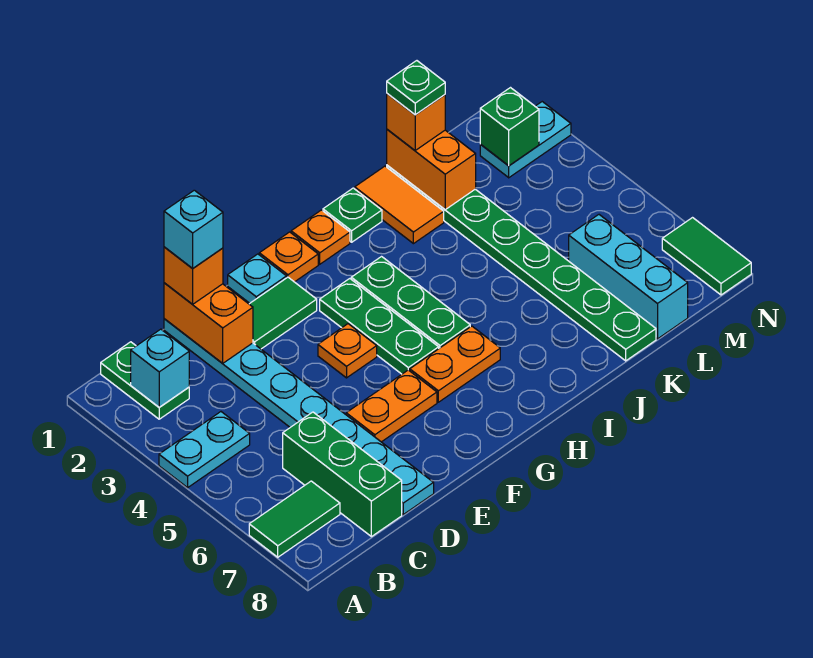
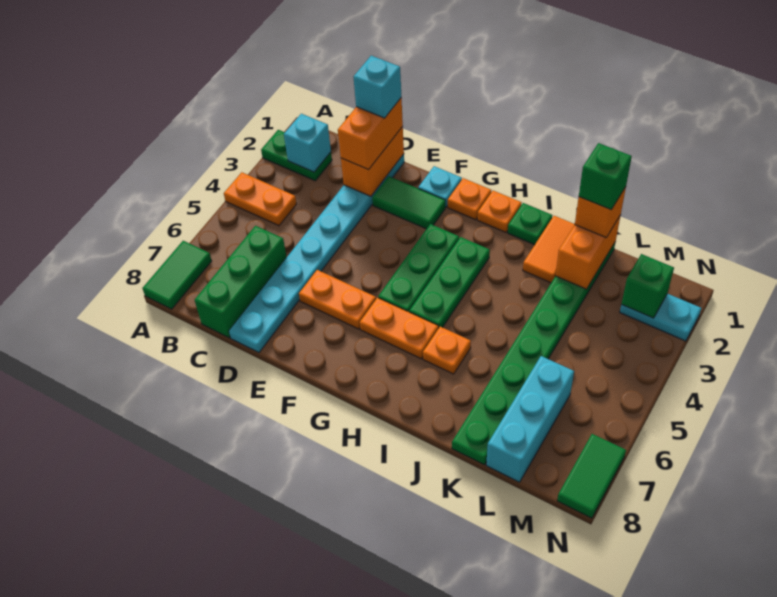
cyan 1x2 plate [159,412,250,488] -> orange 1x2 plate [224,172,297,226]
green 1x2 tile [249,481,340,557] -> green 1x2 tile turned to [143,241,212,309]
green 1x2 plate [101,342,189,419] -> green 1x2 plate turned to [261,130,332,181]
orange 1x1 brick [164,247,223,304] -> orange 1x2 brick [338,98,403,170]
orange 1x1 plate [318,324,377,378] -> orange 1x1 plate moved to [423,327,471,374]
green 1x1 plate [387,61,445,115] -> green 1x1 brick [579,143,632,209]

